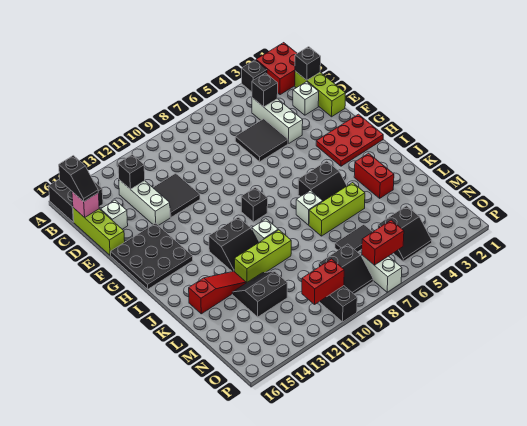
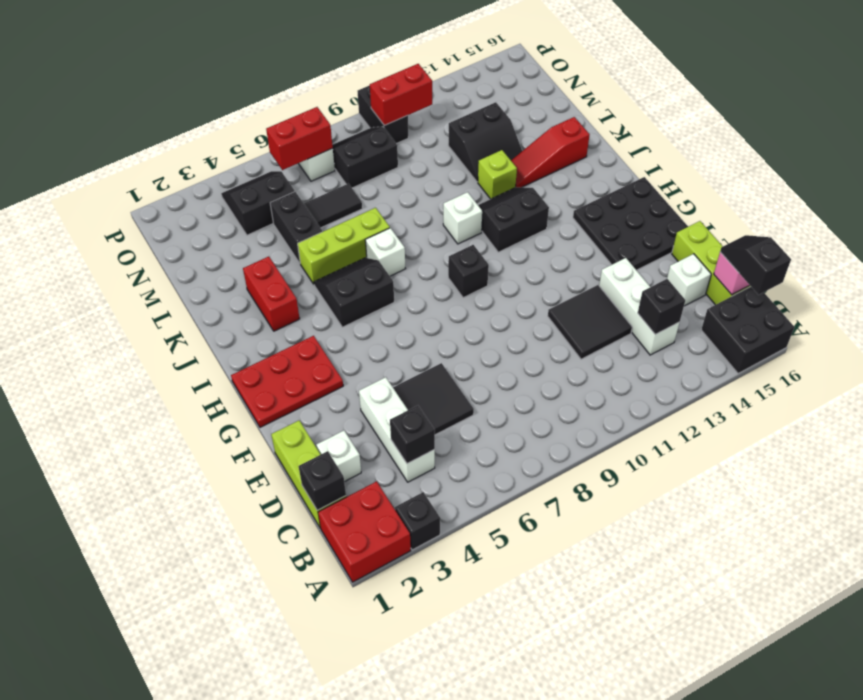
lime 1x3 brick [235,230,291,283] -> lime 1x1 brick [478,150,517,199]
none -> black 1x2 brick [270,192,322,263]

